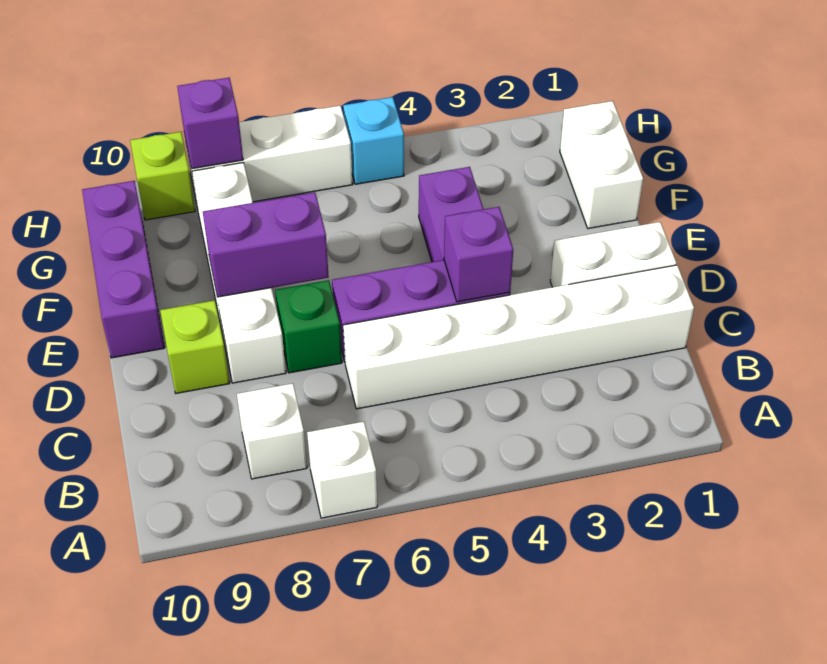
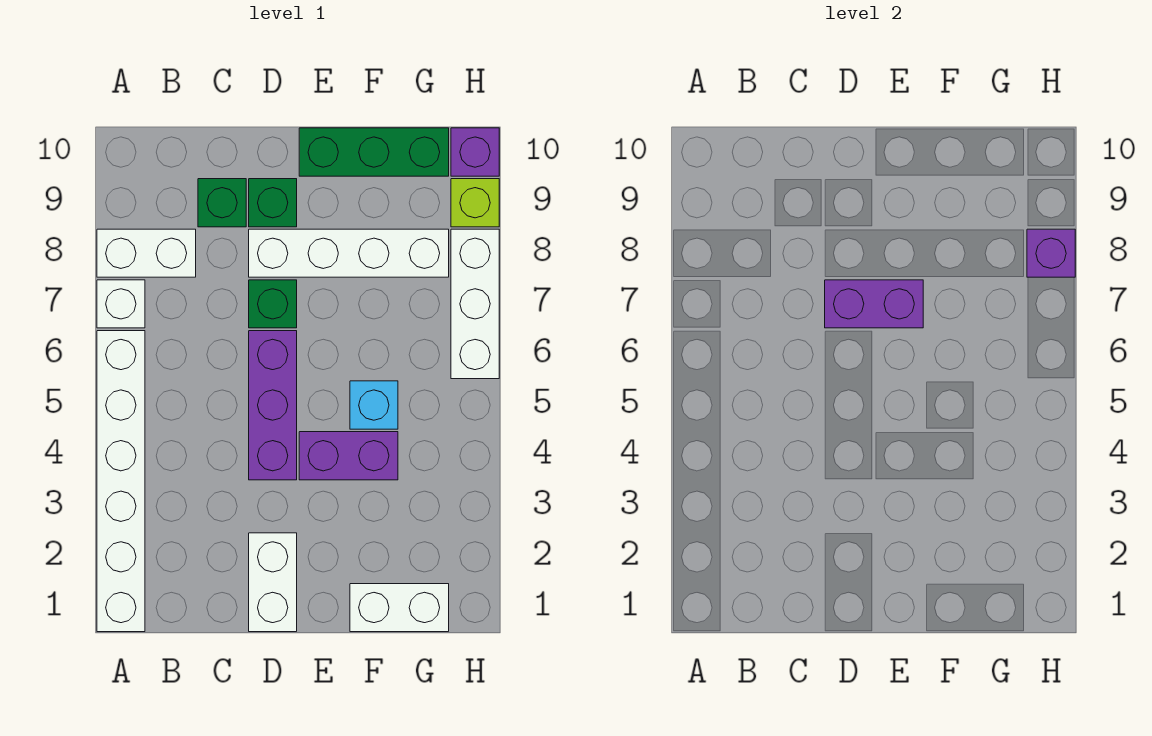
white 1x1 brick [237,383,307,479] -> white 1x2 brick [97,229,196,277]
white 1x6 brick [343,265,694,409] -> white 1x6 brick moved to [97,331,145,632]
none -> green 1x1 brick [198,179,246,227]
purple 1x1 brick [444,207,513,302] -> purple 1x1 brick moved to [451,128,499,176]
lime 1x1 brick [160,300,230,393] -> green 1x1 brick [249,179,297,227]
purple 1x2 brick [203,192,329,297] -> purple 1x2 brick turned to [825,280,923,328]
purple 1x3 brick [82,181,164,358] -> green 1x3 brick [299,128,449,176]
cyan 1x1 brick [343,97,404,184] -> cyan 1x1 brick moved to [350,381,398,429]

